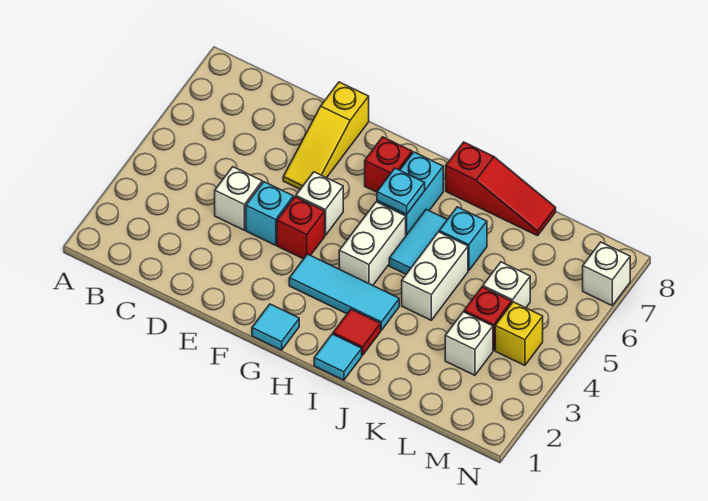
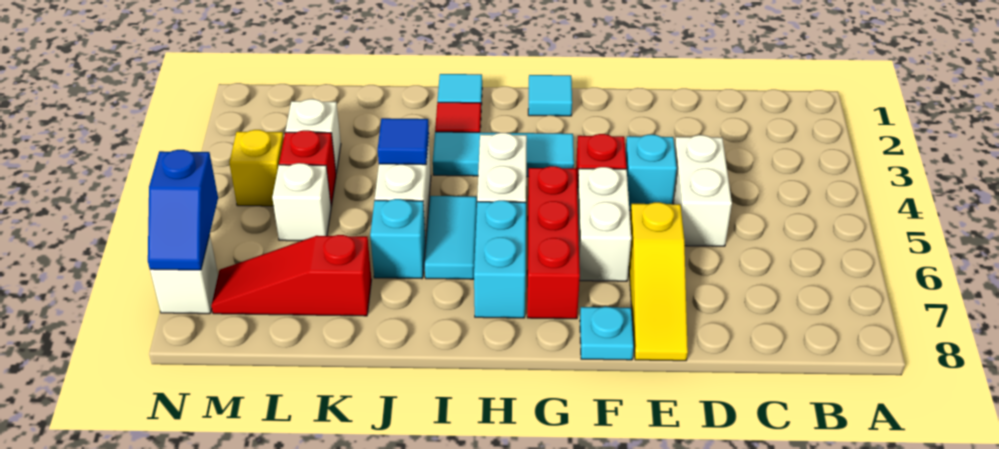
white 1x1 brick [215,167,262,230] -> white 1x2 brick [673,135,732,246]
yellow 1x3 slope [283,82,369,189] -> yellow 1x3 slope turned to [629,202,688,361]
white 1x1 brick [296,172,343,235] -> white 1x2 brick [577,167,631,281]
red 1x1 brick [365,137,412,192] -> red 1x3 brick [527,166,580,319]
cyan 1x1 plate [377,168,425,214] -> cyan 1x1 plate moved to [580,307,634,360]
red 1x3 slope [446,142,556,236] -> red 1x3 slope moved to [211,235,372,316]
none -> blue 1x1 tile [378,118,429,165]
none -> blue 1x2 slope [148,150,218,270]

